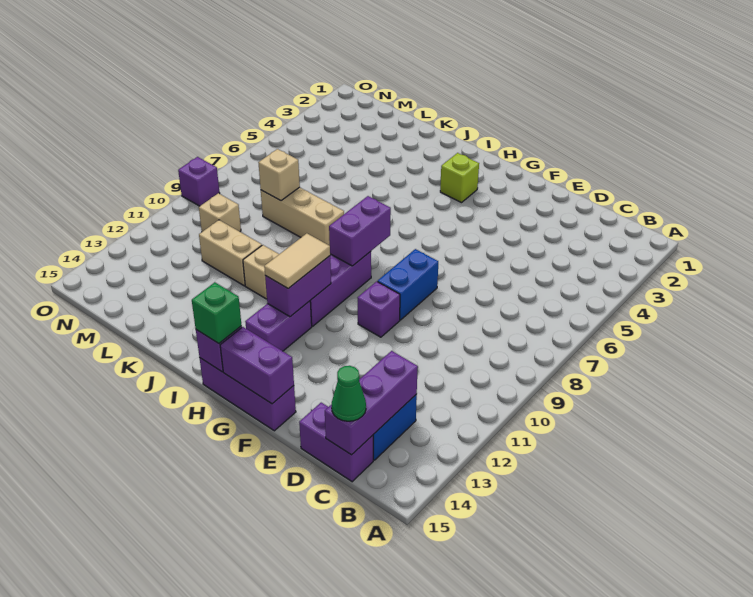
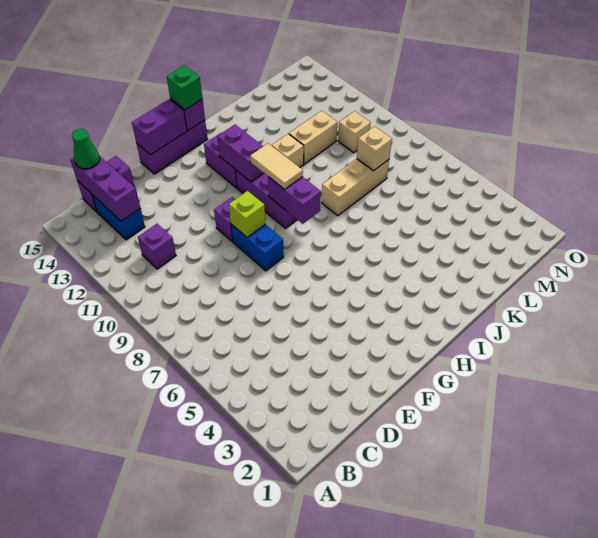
lime 1x1 brick [440,153,479,203] -> lime 1x1 brick moved to [229,191,265,237]
tan 1x2 tile [264,233,330,288] -> tan 1x2 tile moved to [250,143,303,189]
purple 1x1 brick [178,157,220,206] -> purple 1x1 brick moved to [138,224,176,269]

